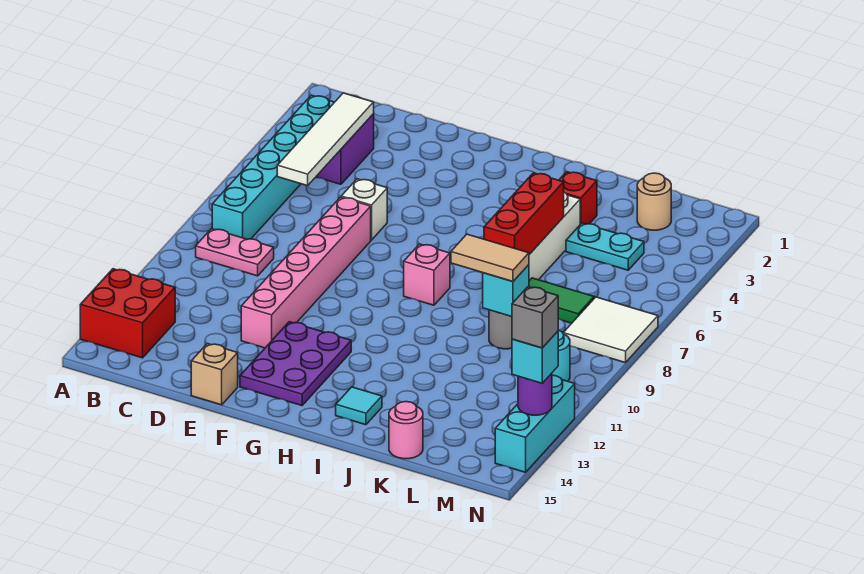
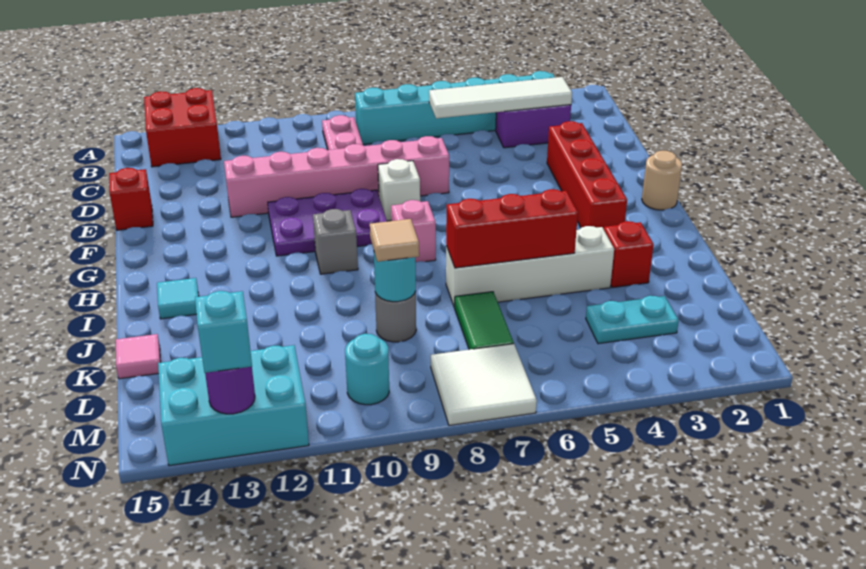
none -> red 1x4 brick [547,121,627,229]
white 1x1 brick [341,179,387,240] -> white 1x1 brick moved to [378,159,420,221]
tan 1x1 brick [191,344,238,405] -> red 1x1 brick [109,168,153,230]
purple 2x3 plate [240,322,351,406] -> purple 2x3 plate moved to [268,189,387,256]
tan 1x2 tile [451,234,529,282] -> tan 1x1 tile [370,219,419,262]
cyan 1x2 plate [566,223,644,270] -> cyan 1x2 plate turned to [586,296,679,344]
cyan 1x1 brick [483,265,529,317] -> cyan 1x1 round brick [374,252,416,302]
pink 1x1 round brick [389,402,423,459] -> pink 1x1 tile [116,334,161,379]
tan 1x1 round brick [637,173,671,230] -> tan 1x1 round brick moved to [642,151,682,210]
cyan 1x3 brick [495,375,575,472] -> cyan 2x3 brick [158,345,309,466]
grey 1x1 brick [512,287,558,348] -> grey 1x1 brick moved to [313,209,358,274]

